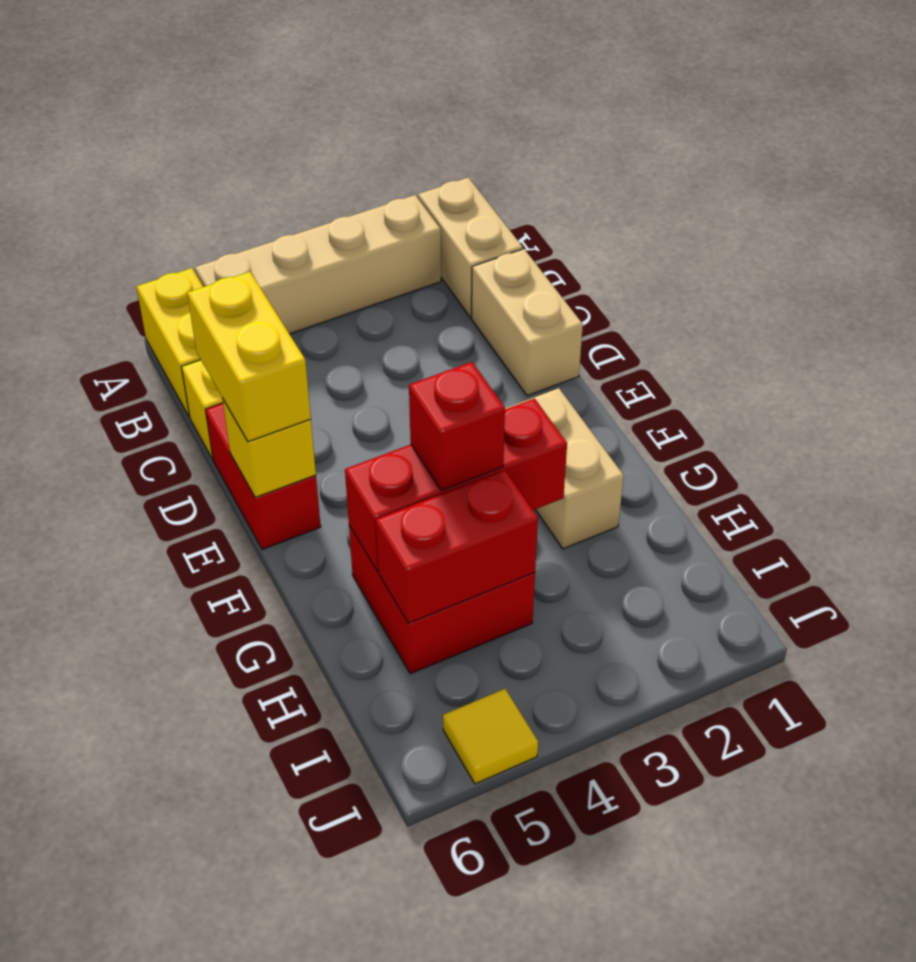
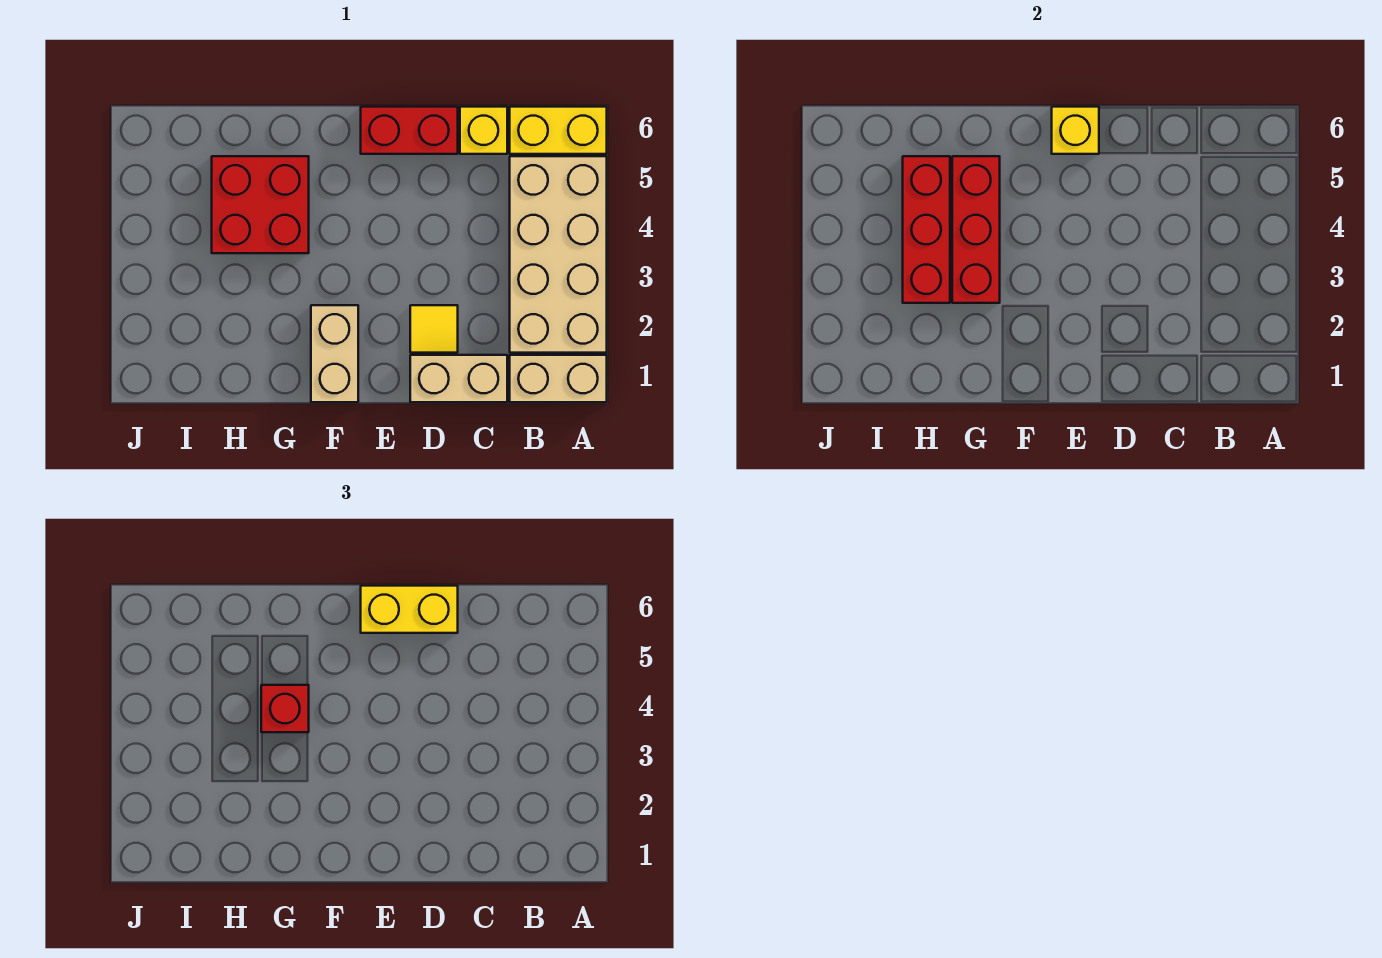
tan 1x4 brick [195,195,441,334] -> tan 2x4 brick [510,156,607,353]
tan 1x2 brick [505,388,624,549] -> tan 1x2 brick turned to [311,305,358,402]
red 1x2 brick [376,470,538,623] -> red 1x3 brick [903,156,950,303]
yellow 1x1 tile [443,689,538,784] -> yellow 1x1 tile moved to [410,305,458,353]

